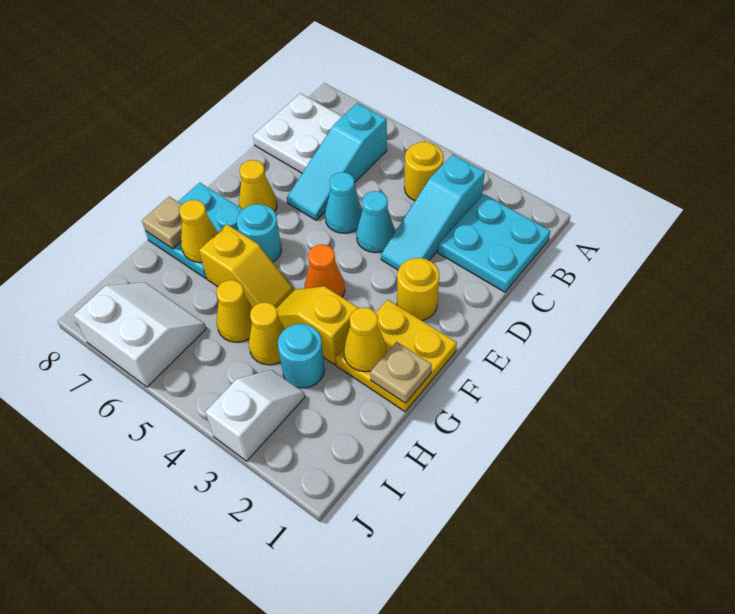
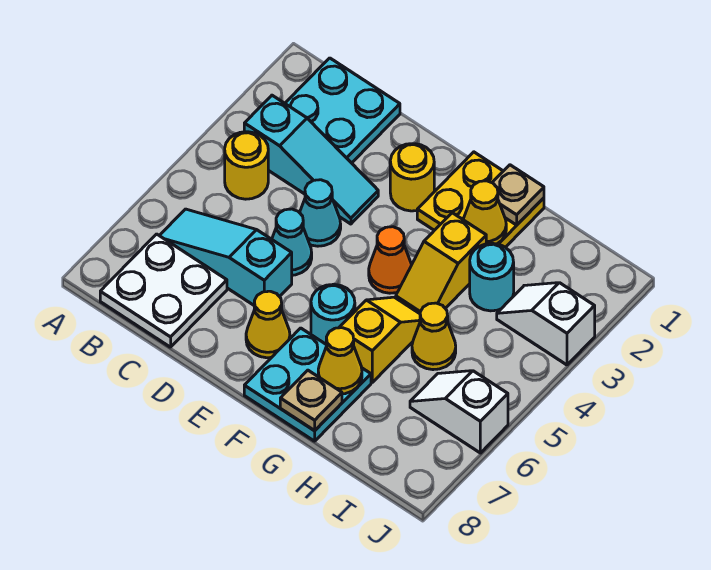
cyan 1x3 slope [287,103,387,220] -> cyan 1x3 slope turned to [159,209,292,305]
yellow 1x1 cone [249,302,285,365] -> none
white 2x2 slope [74,282,206,387] -> white 1x2 slope [410,371,508,453]

